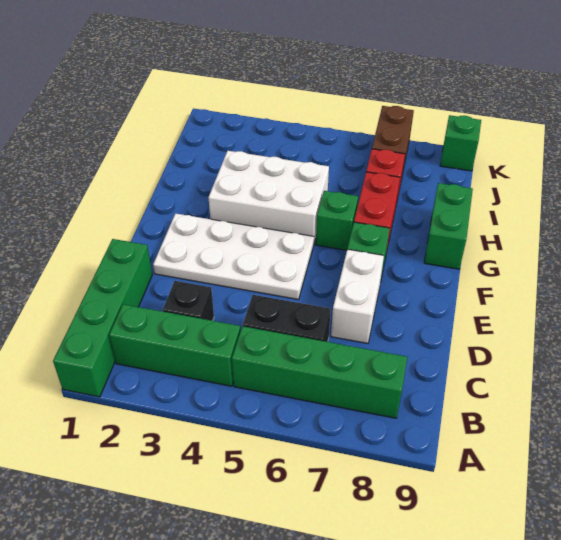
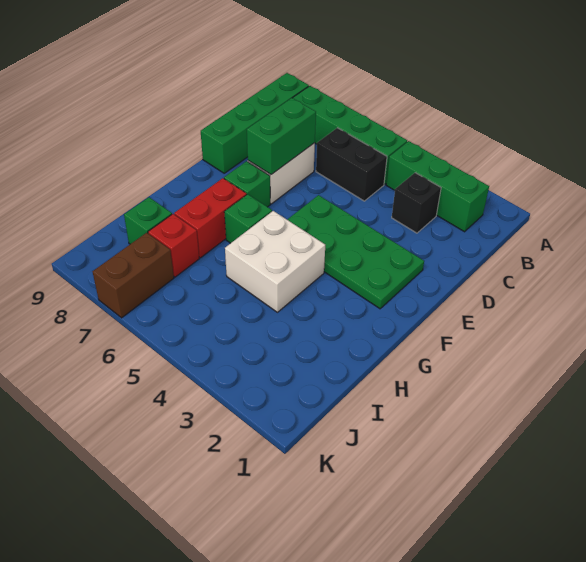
green 1x4 brick [53,239,152,397] -> green 1x4 brick moved to [201,73,309,173]
white 2x4 plate [153,213,314,299] -> green 2x4 plate [287,195,424,309]
white 2x3 brick [208,151,329,243] -> white 2x2 brick [225,211,325,312]
green 1x2 brick [424,183,473,269] -> green 1x2 brick moved to [247,98,316,174]
green 1x1 brick [440,115,481,171] -> green 1x1 brick moved to [124,197,172,244]

